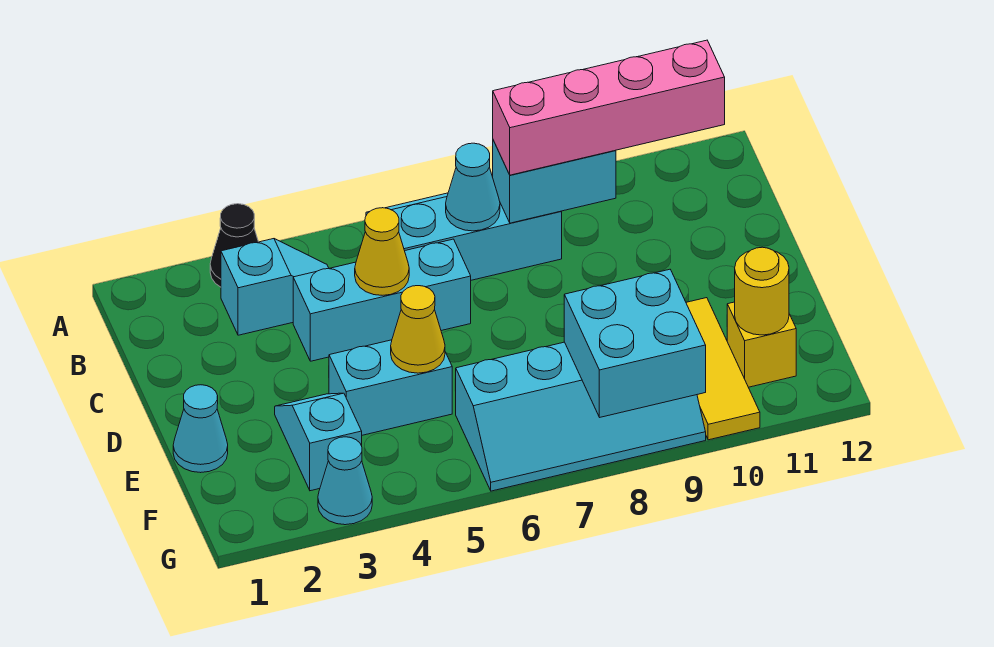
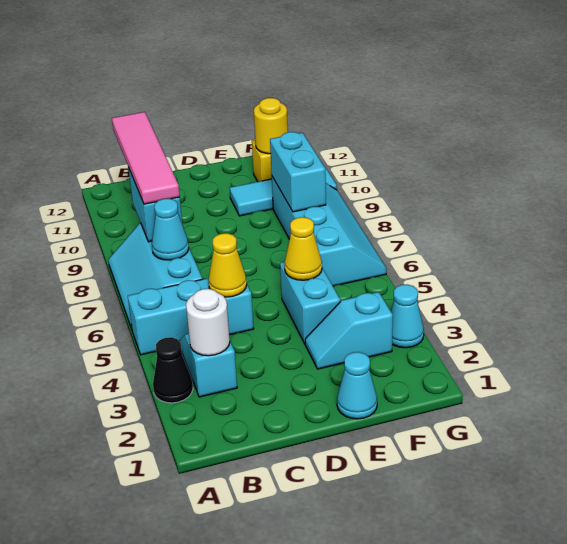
none -> white 1x1 round brick [186,289,230,356]
pink 1x4 brick [493,40,725,175] -> pink 1x4 tile [112,112,180,204]
cyan 1x3 brick [293,239,471,361] -> cyan 1x3 brick turned to [128,278,254,355]
yellow 1x3 tile [686,298,760,440] -> cyan 1x3 tile [230,168,337,216]
cyan 2x2 brick [564,269,706,417] -> cyan 1x2 brick [270,132,326,212]

